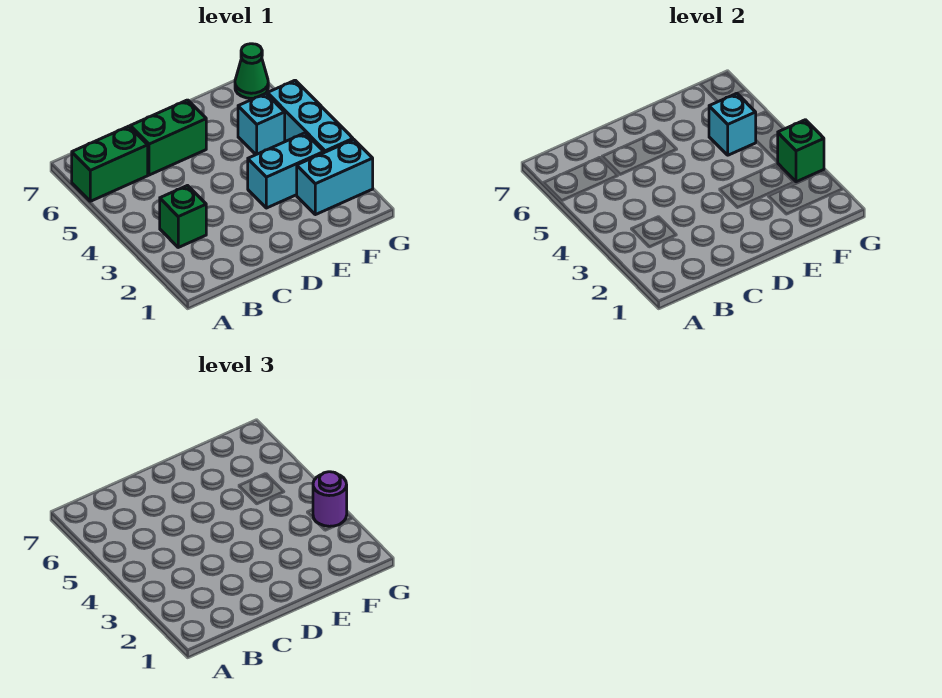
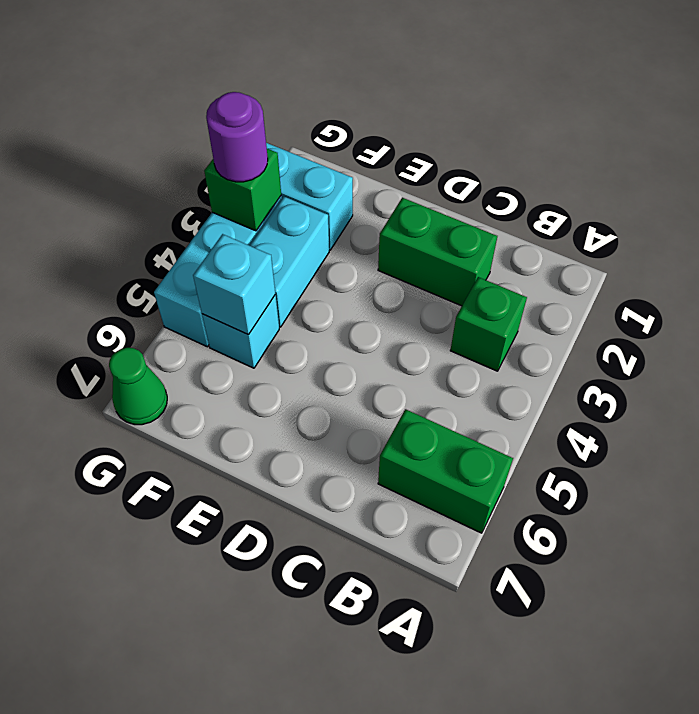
green 1x2 brick [130,100,206,175] -> green 1x2 brick moved to [378,198,497,306]
cyan 1x2 brick [248,133,324,208] -> cyan 1x2 brick turned to [249,197,329,327]

